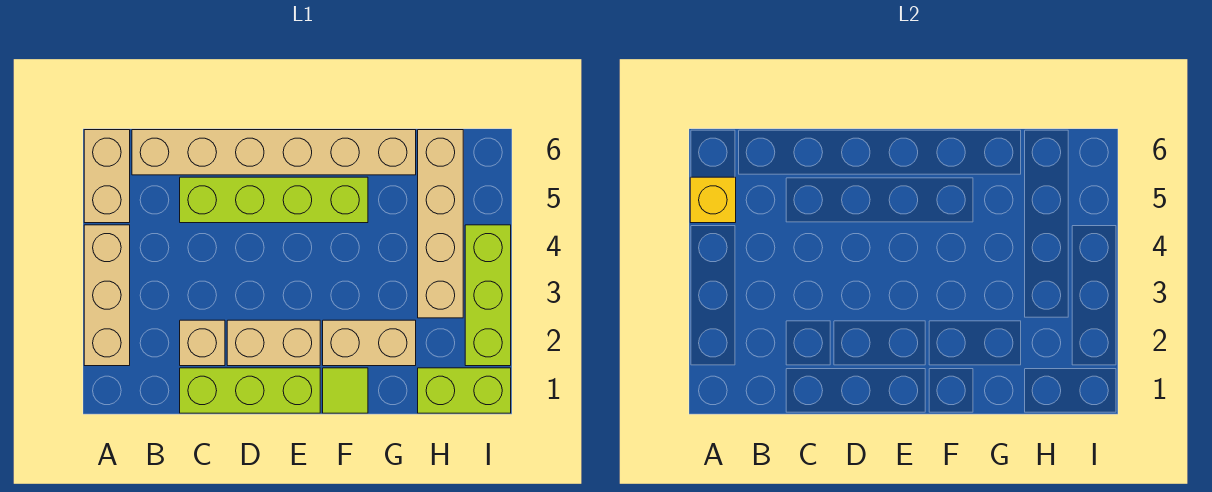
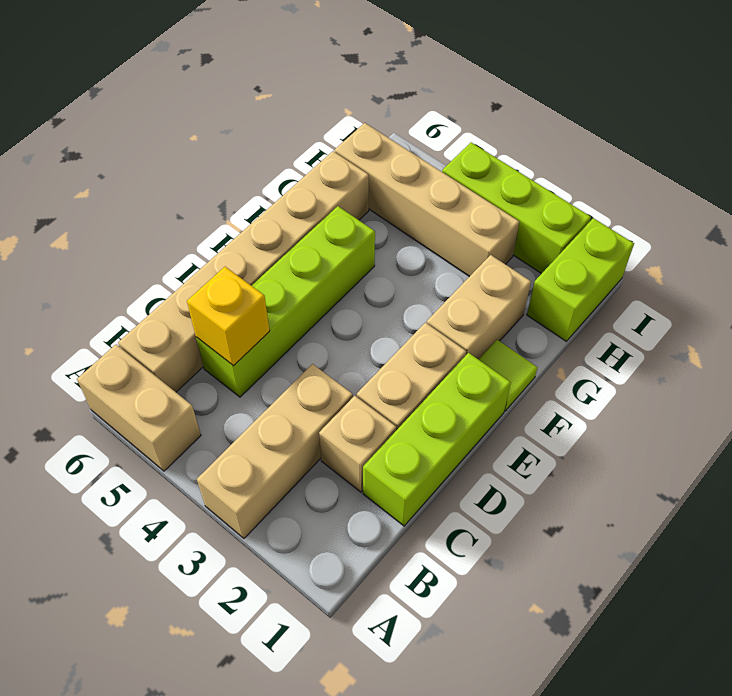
tan 1x3 brick [84,225,130,366] -> tan 1x3 brick turned to [197,364,353,538]
yellow 1x1 brick [690,177,736,223] -> yellow 1x1 brick moved to [187,267,270,366]

